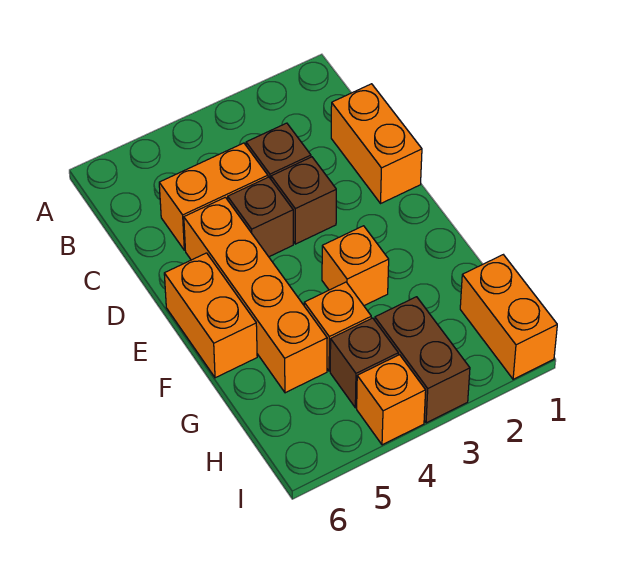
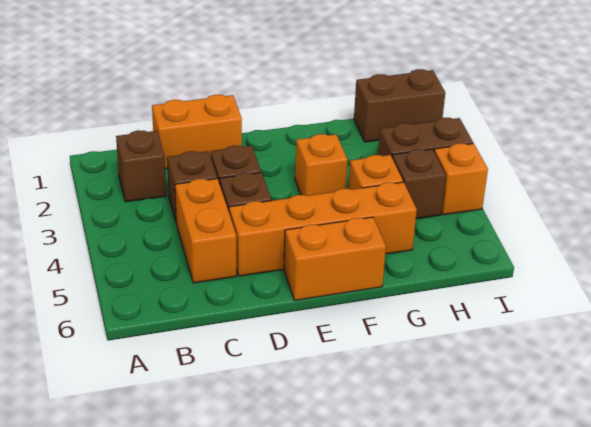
none -> brown 1x1 brick [116,130,166,202]
orange 1x2 brick [460,255,557,379] -> brown 1x2 brick [354,69,445,142]

